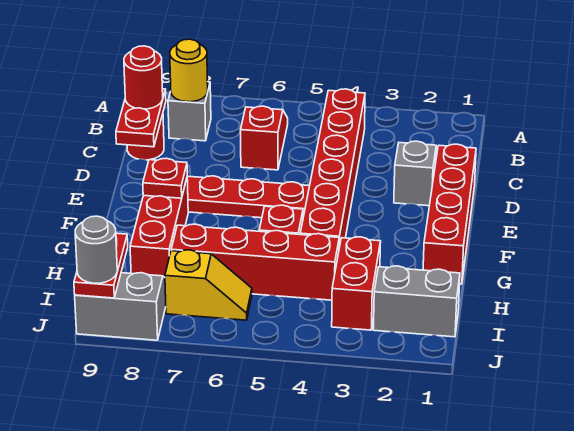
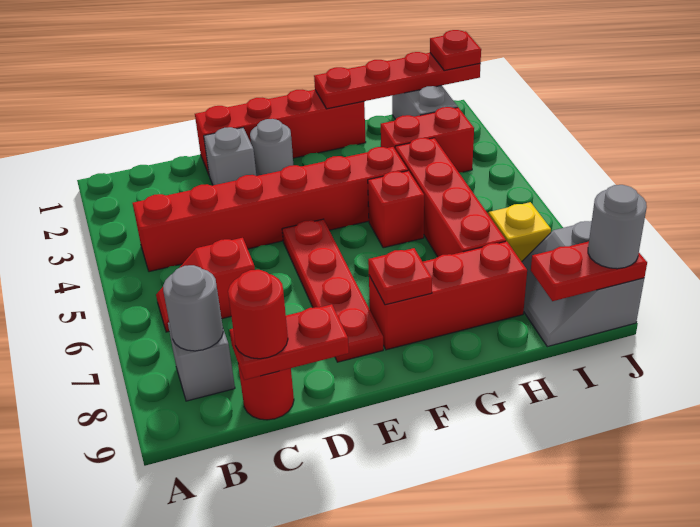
yellow 1x1 round brick [170,39,208,102] -> grey 1x1 round brick [163,265,223,351]
none -> grey 1x1 round brick [250,119,293,176]
none -> red 1x4 plate [314,52,481,109]
none -> red 1x1 plate [430,30,481,71]

